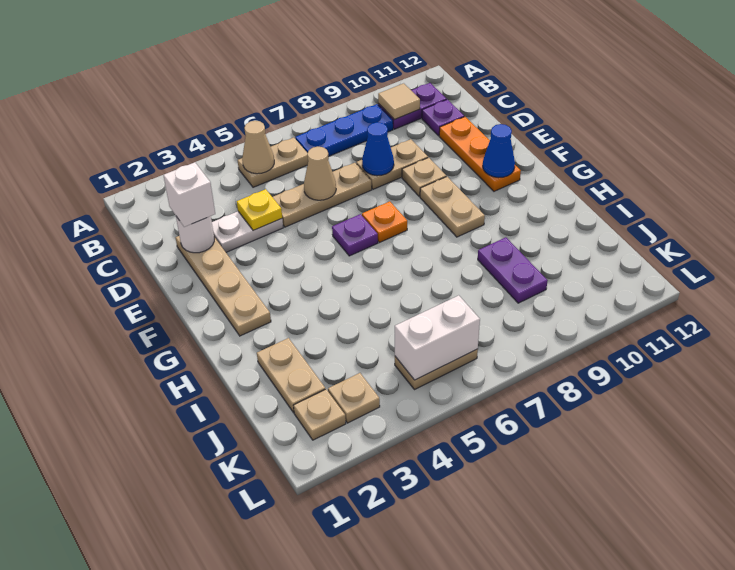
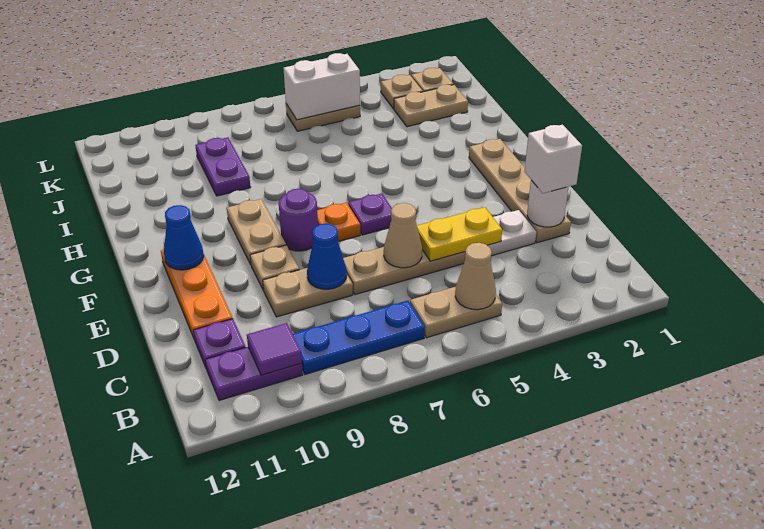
tan 1x1 tile [378,83,420,120] -> purple 1x1 tile [247,323,302,375]
yellow 1x1 plate [237,189,282,231] -> yellow 1x2 plate [417,207,502,261]
none -> purple 1x1 round brick [279,189,318,251]
tan 1x2 plate [257,338,325,413] -> tan 1x2 plate turned to [394,84,468,127]

